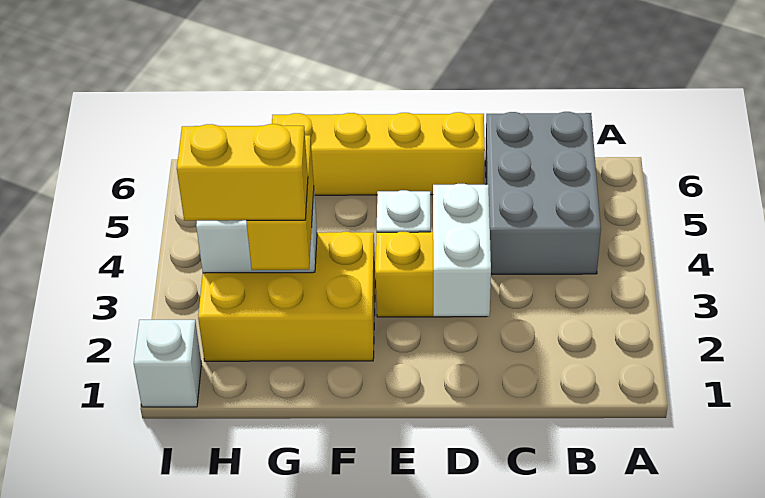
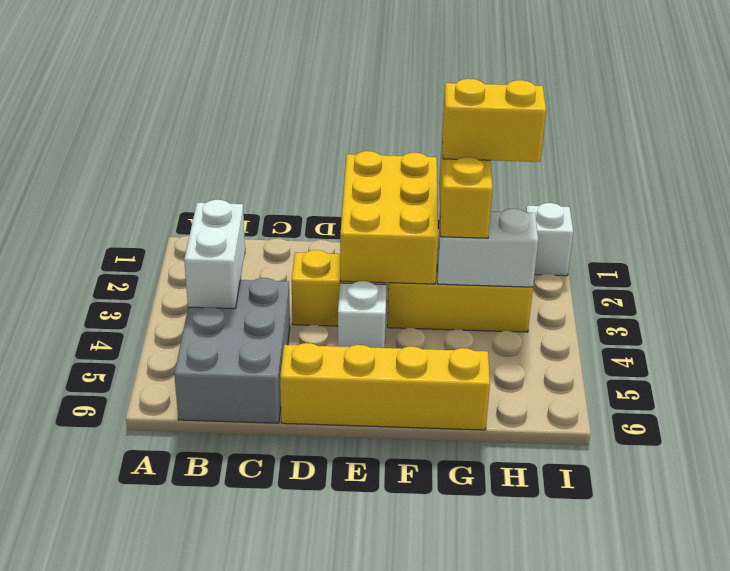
white 1x2 brick [433,184,491,316] -> white 1x2 brick moved to [184,200,245,309]
none -> yellow 2x3 brick [340,151,438,284]

